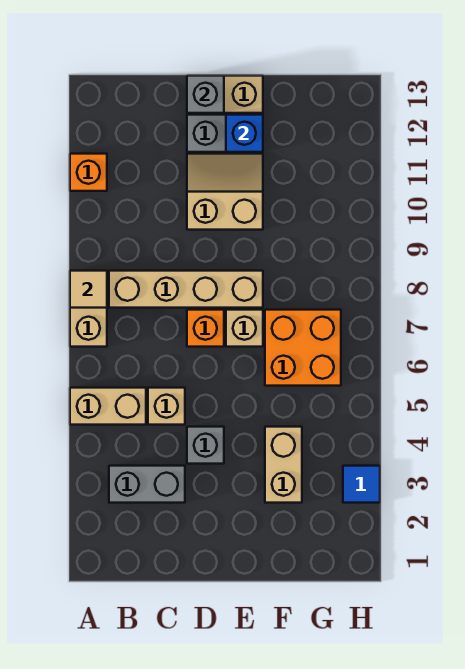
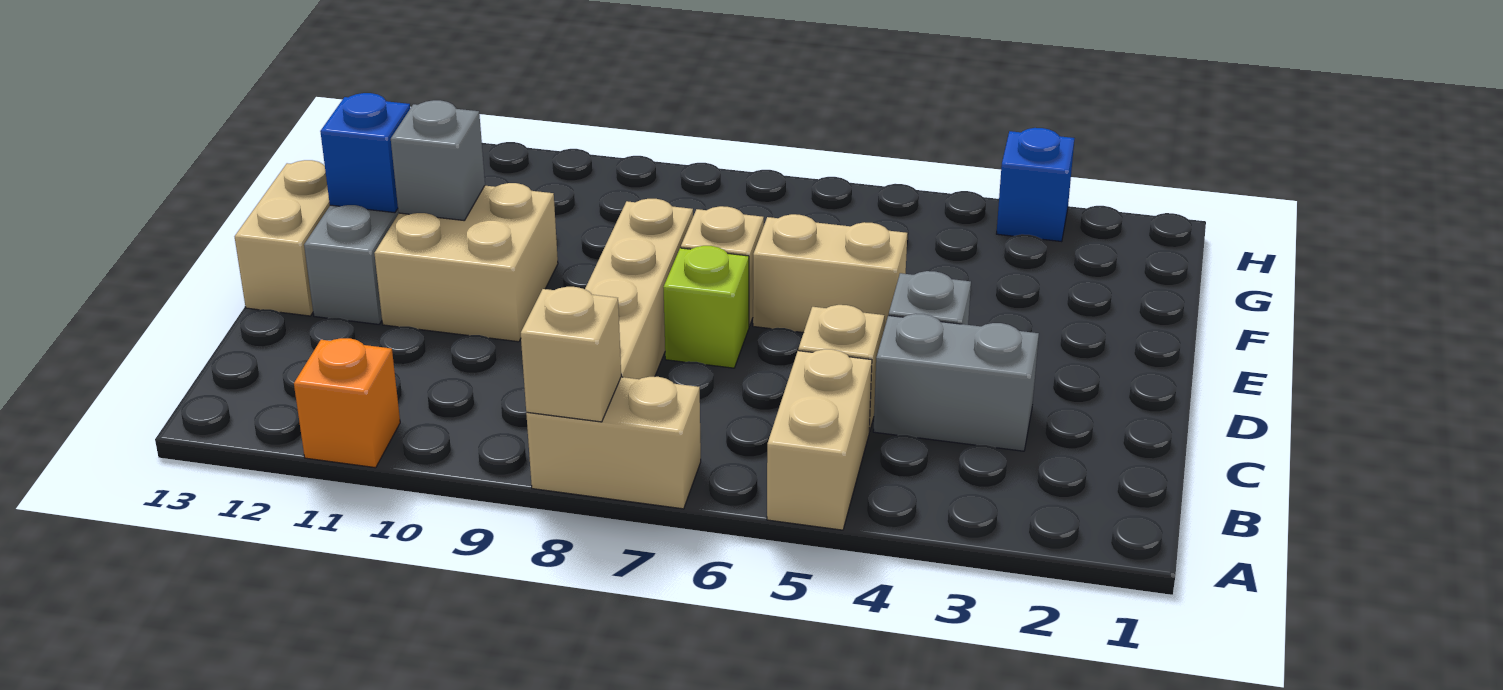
tan 1x1 tile [70,271,107,308] -> tan 1x1 brick [521,287,621,422]
grey 1x2 brick [109,466,185,503] -> grey 1x2 brick turned to [873,314,1039,451]
orange 1x1 brick [187,310,224,347] -> lime 1x1 brick [663,246,749,368]
tan 2x2 slope [187,154,263,230] -> tan 2x2 brick [374,183,558,342]
grey 1x1 brick [187,76,224,113] -> grey 1x1 brick moved to [391,100,485,221]
tan 1x2 brick [265,427,302,503] -> tan 1x2 brick moved to [753,214,907,333]
orange 2x2 brick [265,310,341,386] -> none
blue 1x1 tile [343,466,380,503] -> blue 1x1 brick [997,128,1075,242]

